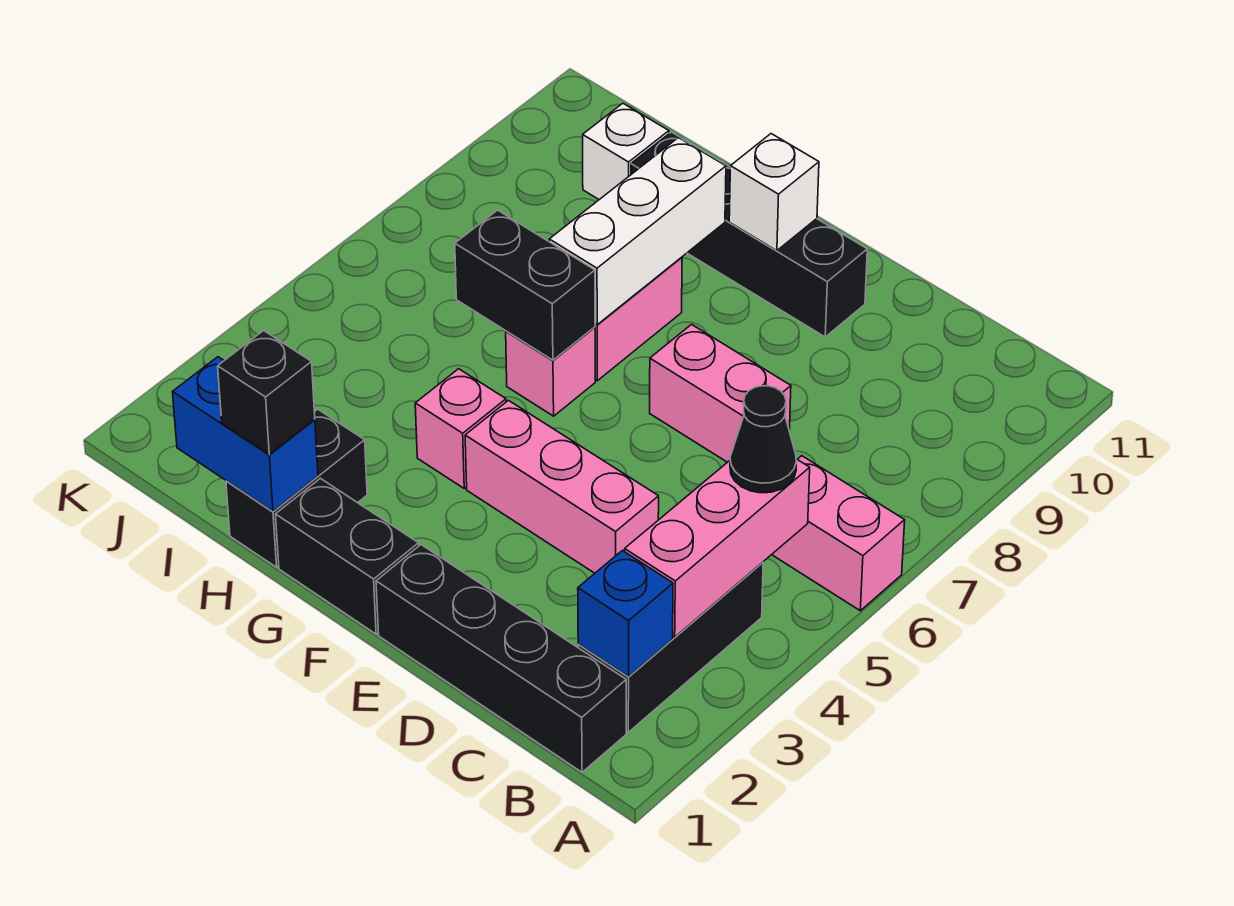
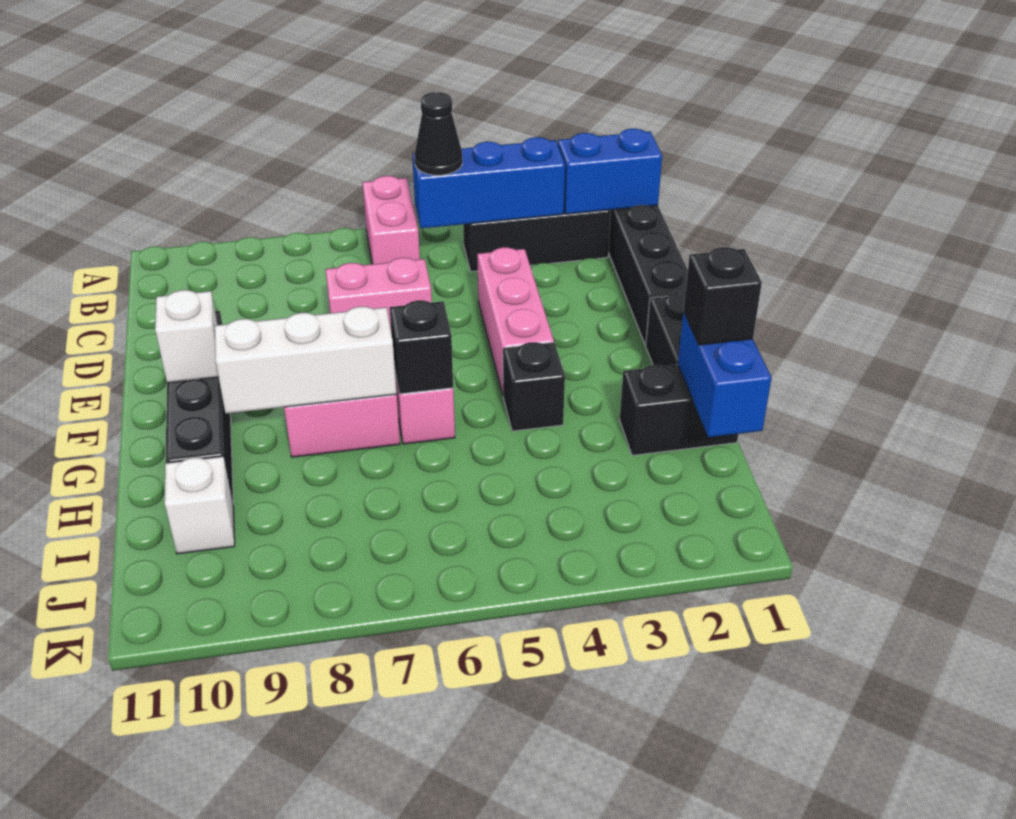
blue 1x1 brick [578,551,673,677] -> blue 1x2 brick [558,129,662,214]
pink 1x3 brick [625,459,810,637] -> blue 1x3 brick [412,137,565,228]
pink 1x2 brick [650,325,791,462] -> pink 1x2 brick turned to [326,258,432,328]
pink 1x1 brick [415,369,506,488] -> black 1x1 brick [503,342,565,431]
black 1x2 brick [455,210,595,360] -> black 1x1 brick [390,300,453,394]

